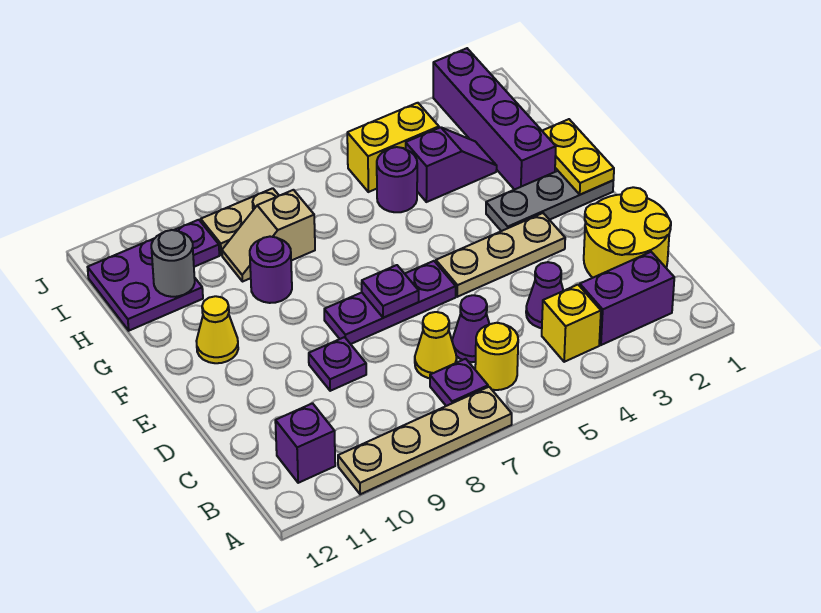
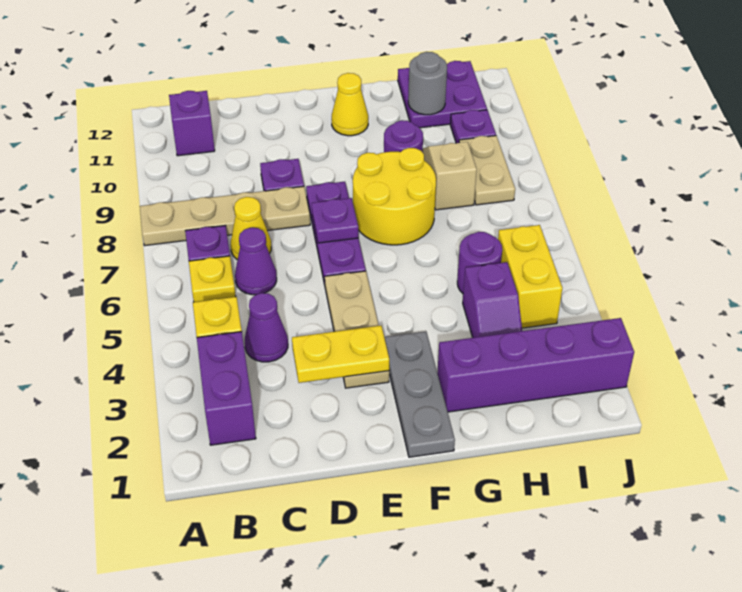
tan 1x4 plate [338,387,512,494] -> tan 1x4 plate turned to [140,186,310,246]
yellow 1x1 round brick [475,323,518,390] -> yellow 1x1 plate [189,256,236,302]
yellow 2x2 round brick [584,187,671,278] -> yellow 2x2 round brick moved to [353,148,436,245]
yellow 1x2 plate [542,119,614,195] -> yellow 1x2 plate moved to [292,326,389,383]

